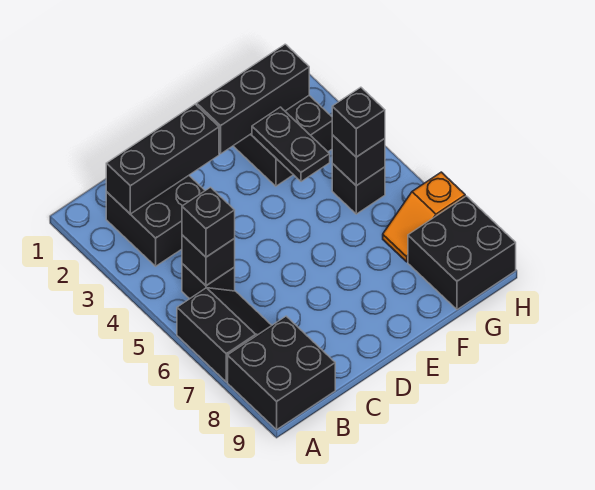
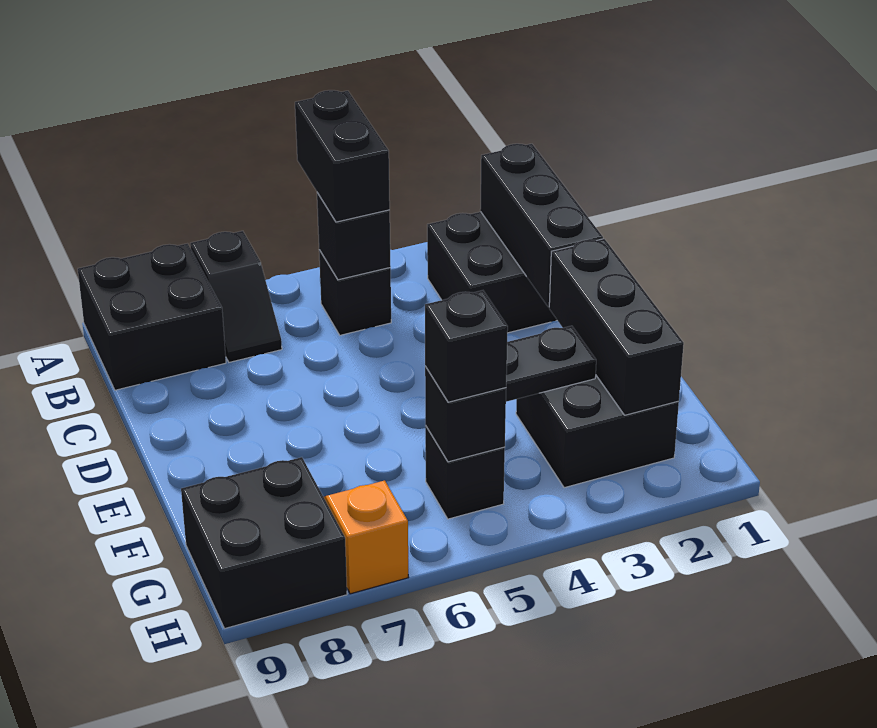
black 2x2 slope [177,288,272,382] -> black 1x2 slope [190,231,282,362]
black 1x1 brick [182,187,235,257] -> black 1x2 brick [295,90,390,222]

